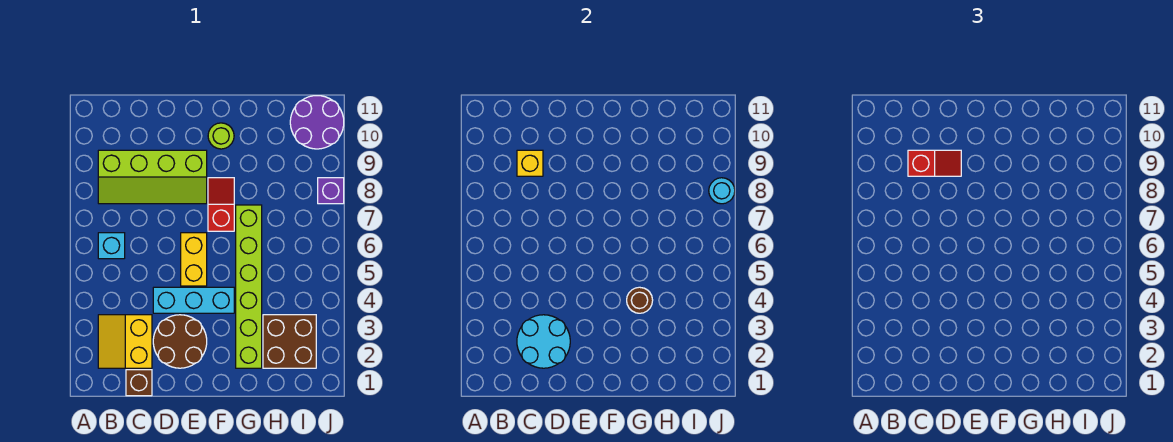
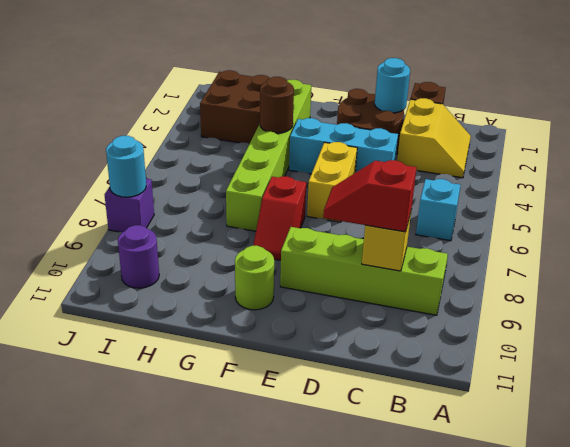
cyan 2x2 round brick [517,315,570,368] -> cyan 1x1 round brick [375,58,410,113]
purple 2x2 round brick [290,96,344,149] -> purple 1x1 round brick [118,225,159,288]

